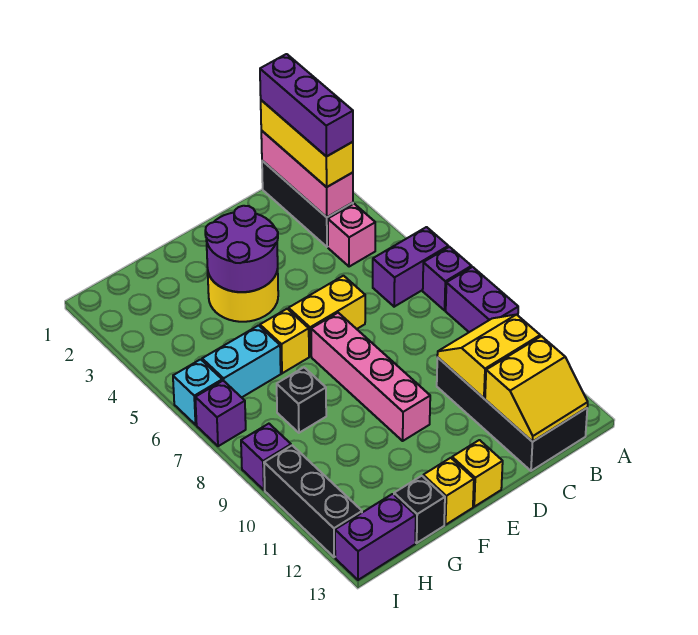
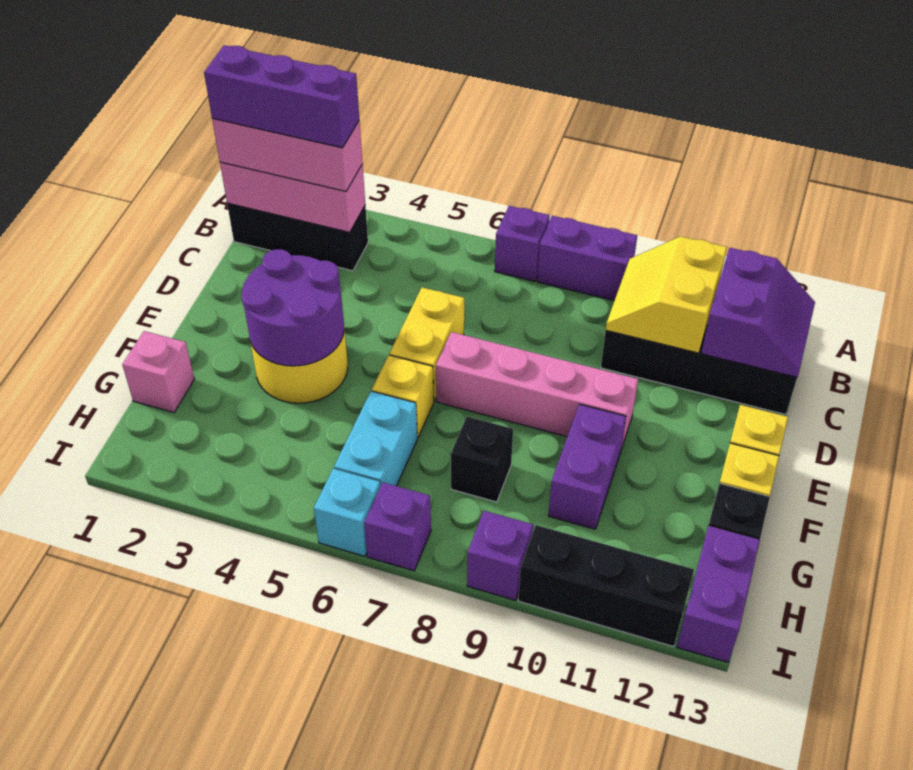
purple 1x2 brick [373,227,448,307] -> purple 1x2 brick moved to [548,404,626,529]
yellow 1x3 brick [261,100,353,187] -> pink 1x3 brick [212,119,362,191]
pink 1x1 brick [328,204,375,267] -> pink 1x1 brick moved to [122,331,194,412]
yellow 2x2 slope [485,336,588,442] -> purple 2x2 slope [701,248,815,377]

